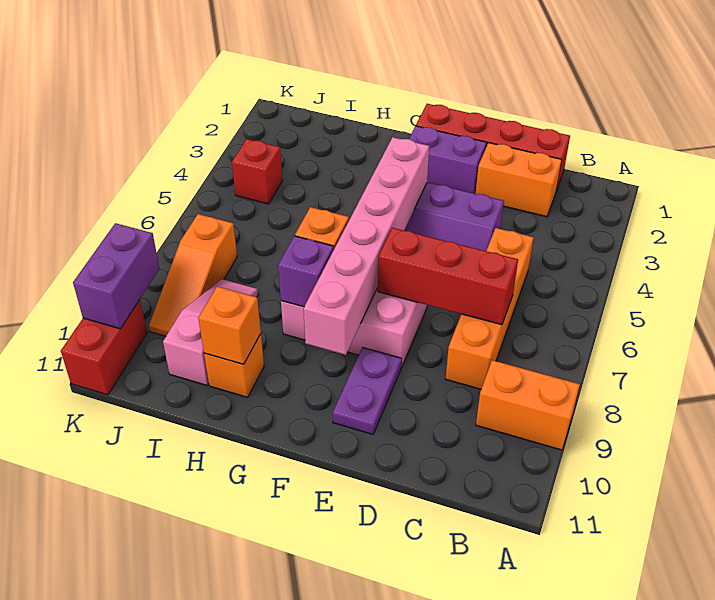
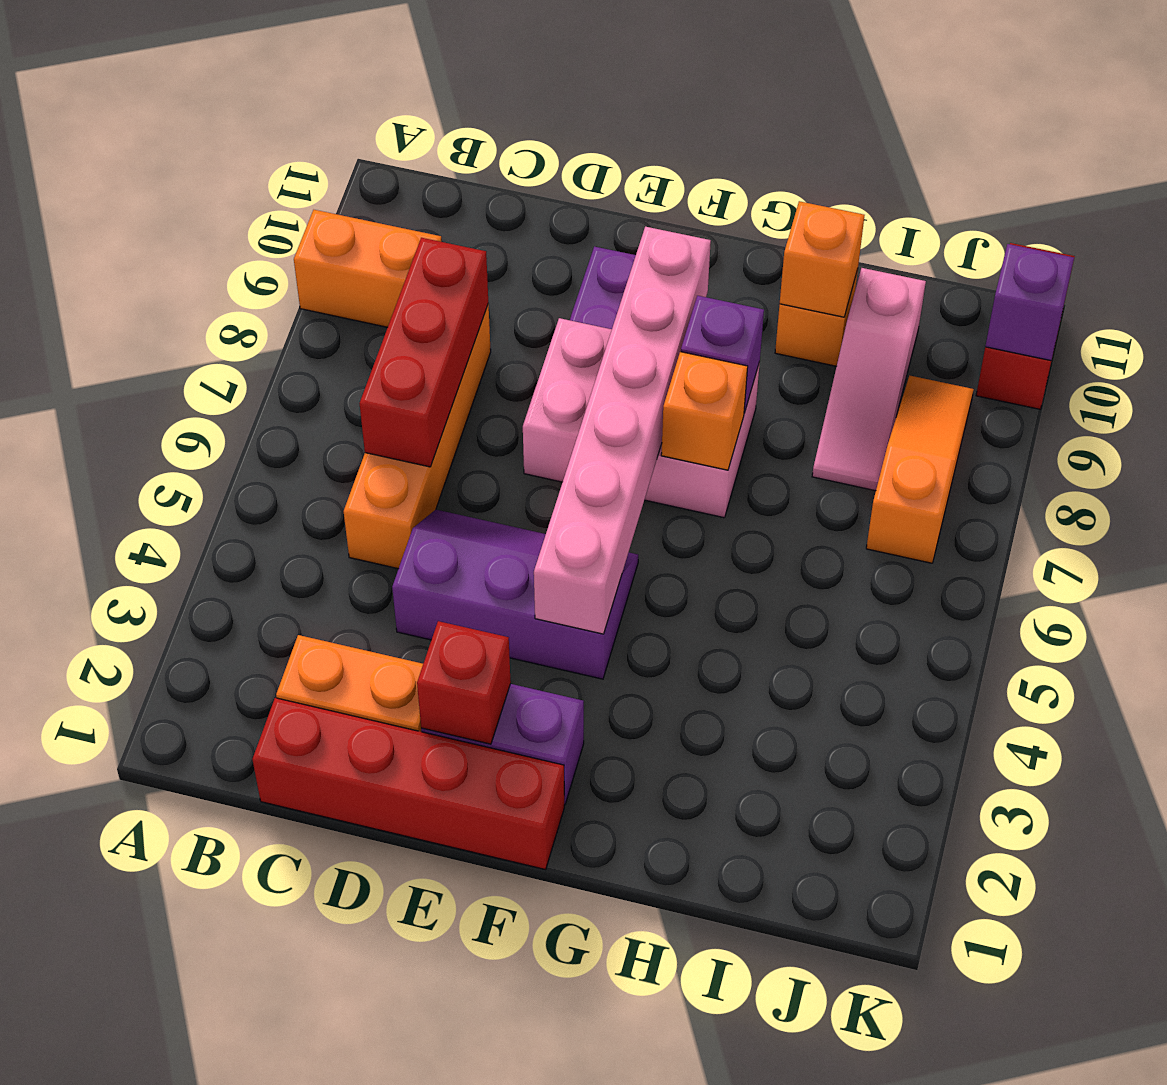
red 1x3 brick [378,228,518,325] -> red 1x3 brick turned to [360,238,488,467]
red 1x1 brick [232,139,282,204] -> red 1x1 brick moved to [417,621,511,744]
purple 1x2 brick [73,223,159,329] -> purple 1x1 brick [985,244,1074,361]

